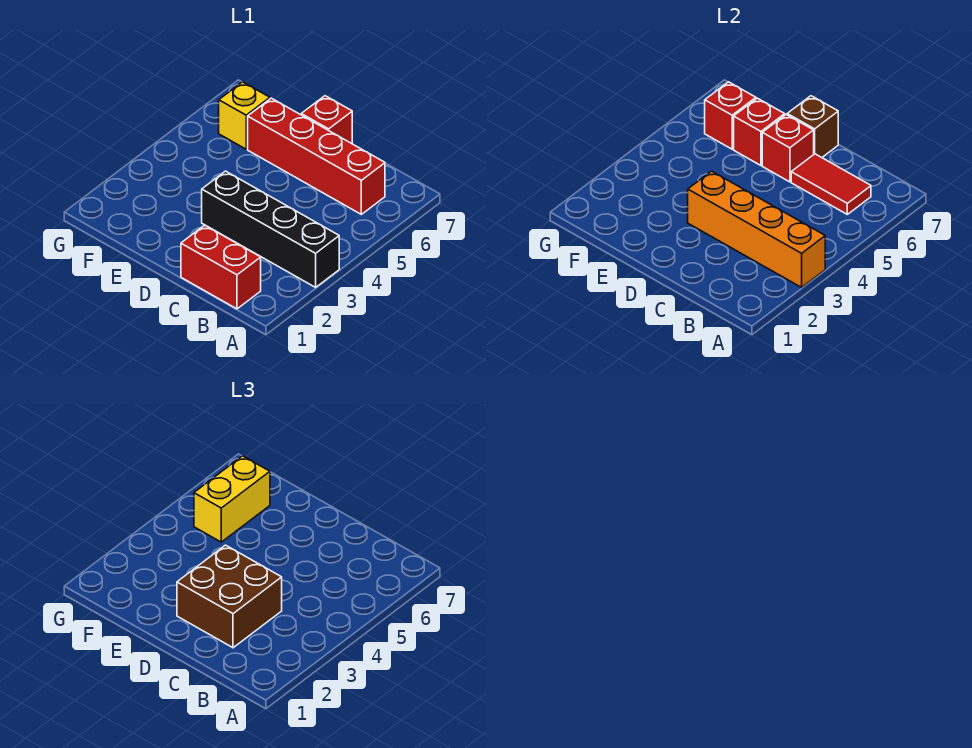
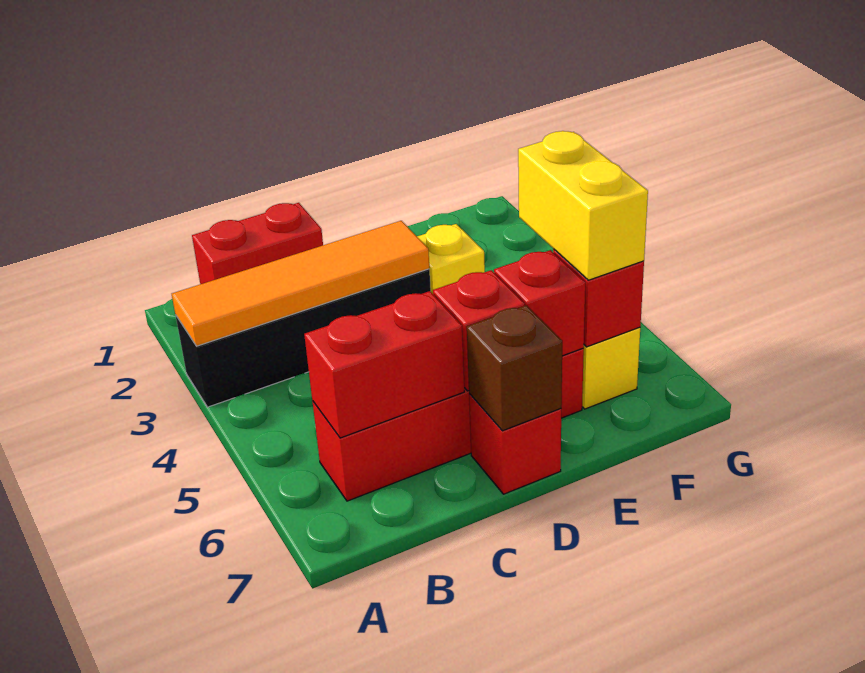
orange 1x4 brick [688,171,825,287] -> orange 1x4 tile [172,221,429,346]
red 1x2 tile [791,154,871,214] -> red 1x2 brick [304,291,464,438]
brown 2x2 brick [177,545,282,648] -> none
none -> yellow 1x1 brick [417,224,485,294]

